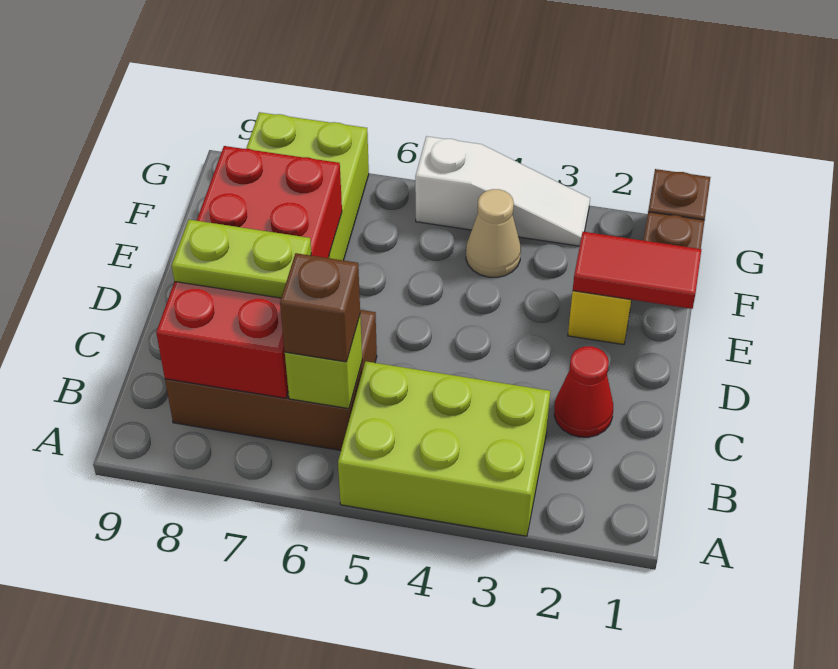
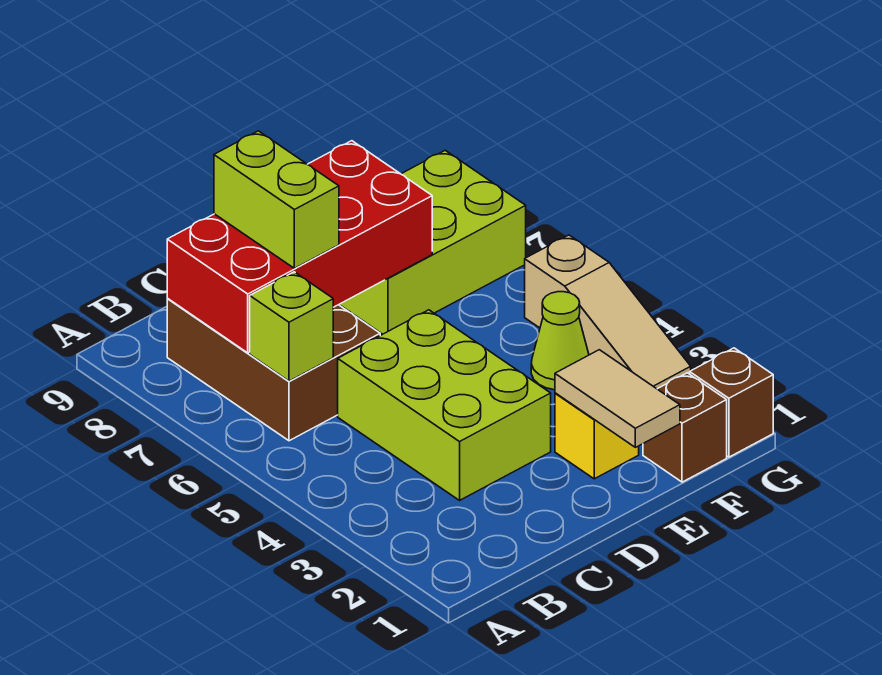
lime 2x3 brick [338,361,550,536] -> lime 2x3 brick moved to [338,310,551,500]
brown 1x1 brick [280,253,360,362] -> none
red 1x1 cone [554,346,613,437] -> none
lime 1x2 plate [172,220,311,298] -> lime 1x2 brick [214,131,339,268]
red 1x2 tile [573,232,702,309] -> tan 1x2 tile [555,350,680,447]
tan 1x1 cone [466,189,521,277] -> lime 1x1 cone [531,292,589,390]
white 1x3 slope [415,136,590,246] -> tan 1x3 slope [525,235,691,389]

